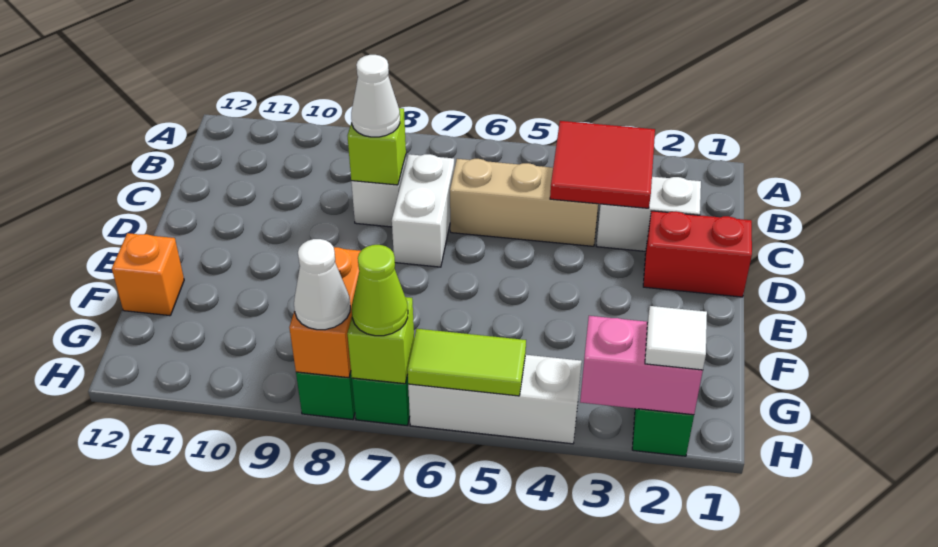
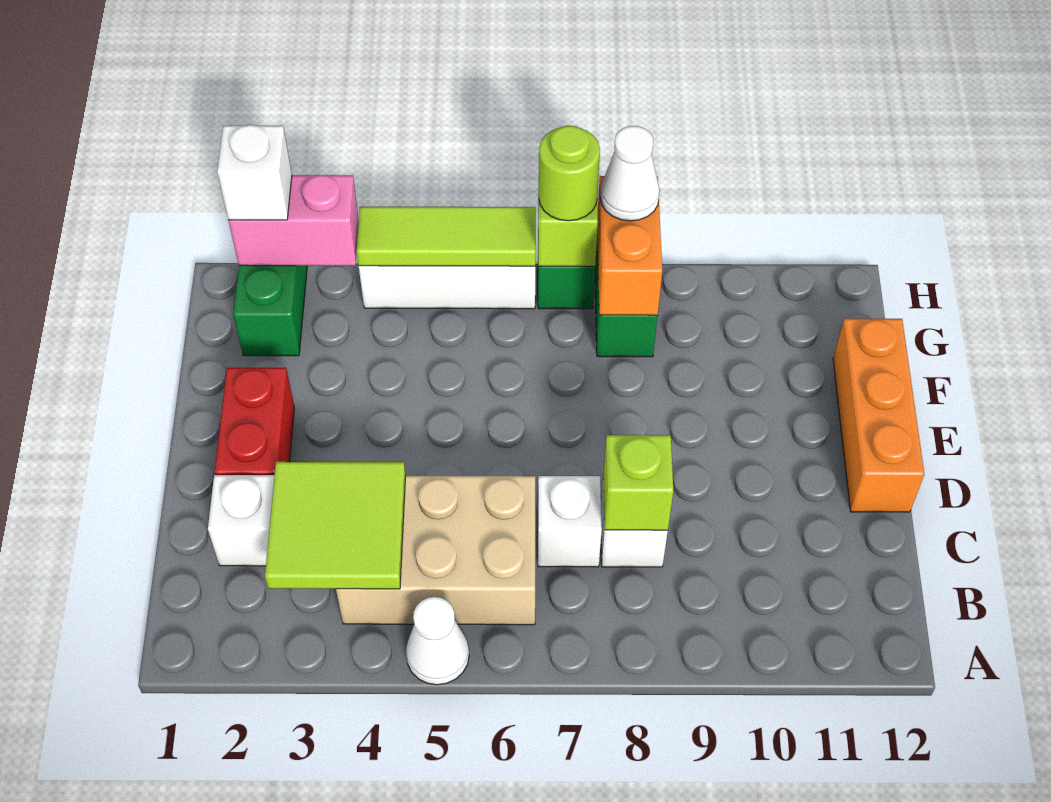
red 2x2 tile [550,121,655,208] -> lime 2x2 tile [265,462,406,589]
tan 1x3 brick [450,159,598,246] -> tan 2x3 brick [336,476,535,625]
white 1x2 brick [392,154,454,267] -> white 1x1 brick [538,476,602,567]
white 1x1 cone [351,55,400,137] -> white 1x1 cone moved to [406,597,469,685]
red 1x2 brick [643,211,752,297] -> red 1x2 brick turned to [215,368,294,475]
orange 1x1 brick [112,233,184,316] -> orange 1x3 brick [833,318,924,512]
white 1x1 tile [645,306,707,370] -> white 1x1 brick [217,125,292,220]
lime 1x2 tile [408,329,526,396] -> lime 1x3 tile [357,207,536,266]
lime 1x1 cone [352,245,408,336] -> lime 1x1 round brick [539,126,600,221]

